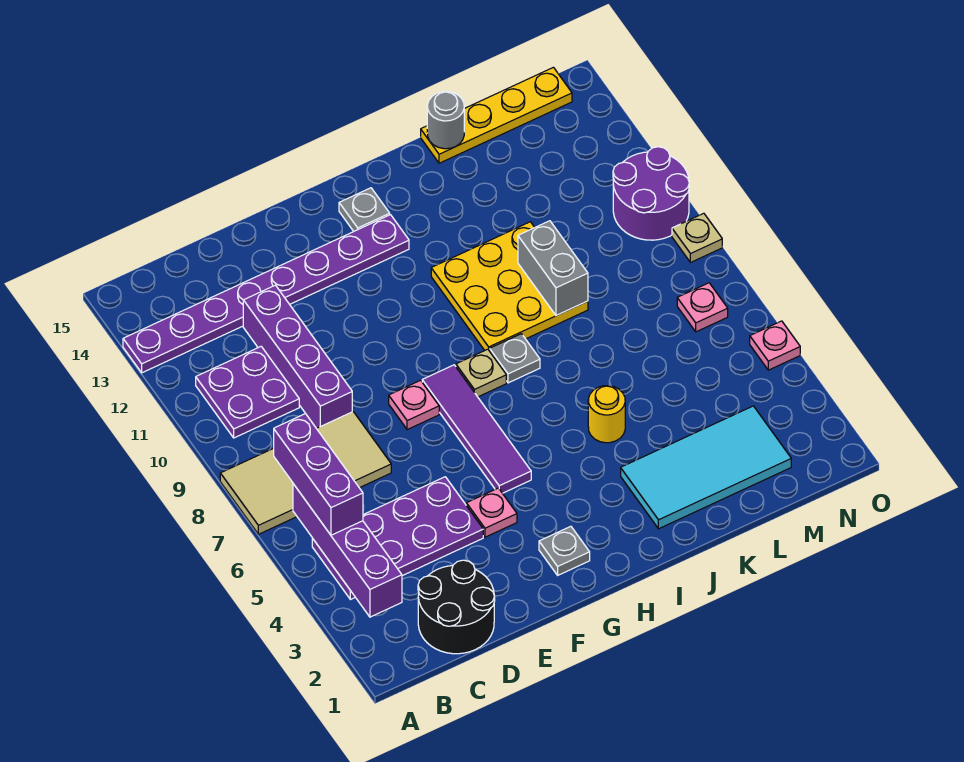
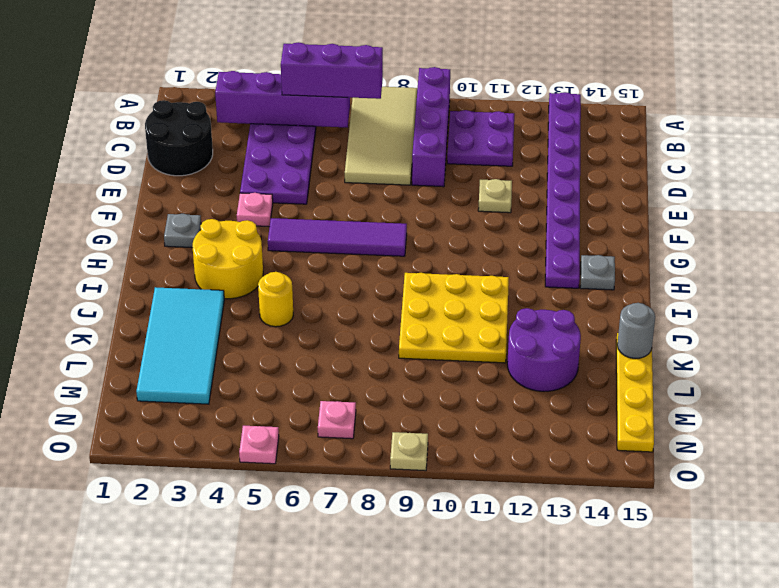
purple 1x4 brick [243,285,352,428] -> purple 1x4 brick turned to [412,67,450,187]
pink 1x1 plate [389,380,439,430] -> none
none -> yellow 2x2 round brick [192,219,263,299]
tan 1x1 plate [456,349,506,397] -> tan 1x1 plate moved to [478,179,512,213]
grey 1x1 plate [490,334,540,383] -> none
grey 1x2 brick [518,221,588,316] -> none
purple 2x2 round brick [613,147,689,240] -> purple 2x2 round brick moved to [507,308,581,391]

